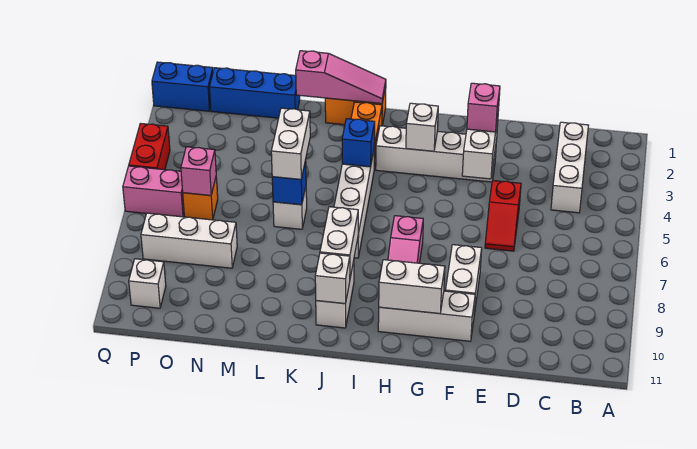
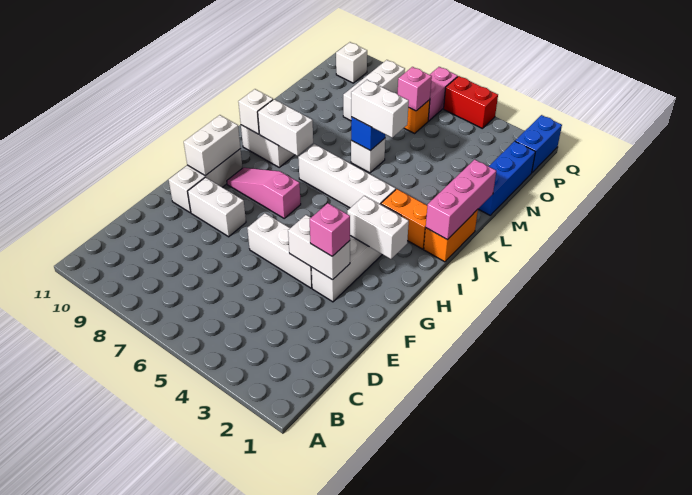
white 1x3 brick [551,122,588,213] -> white 1x3 brick moved to [247,213,312,288]
red 1x2 slope [485,180,521,251] -> none
white 1x1 brick [406,103,438,151] -> white 1x2 brick [347,196,409,259]
pink 1x3 slope [296,51,386,103] -> pink 1x3 brick [426,159,496,240]
blue 1x1 brick [342,119,375,167] -> none

